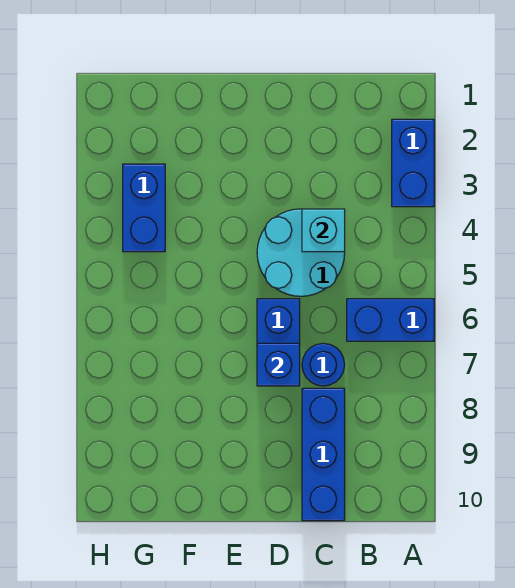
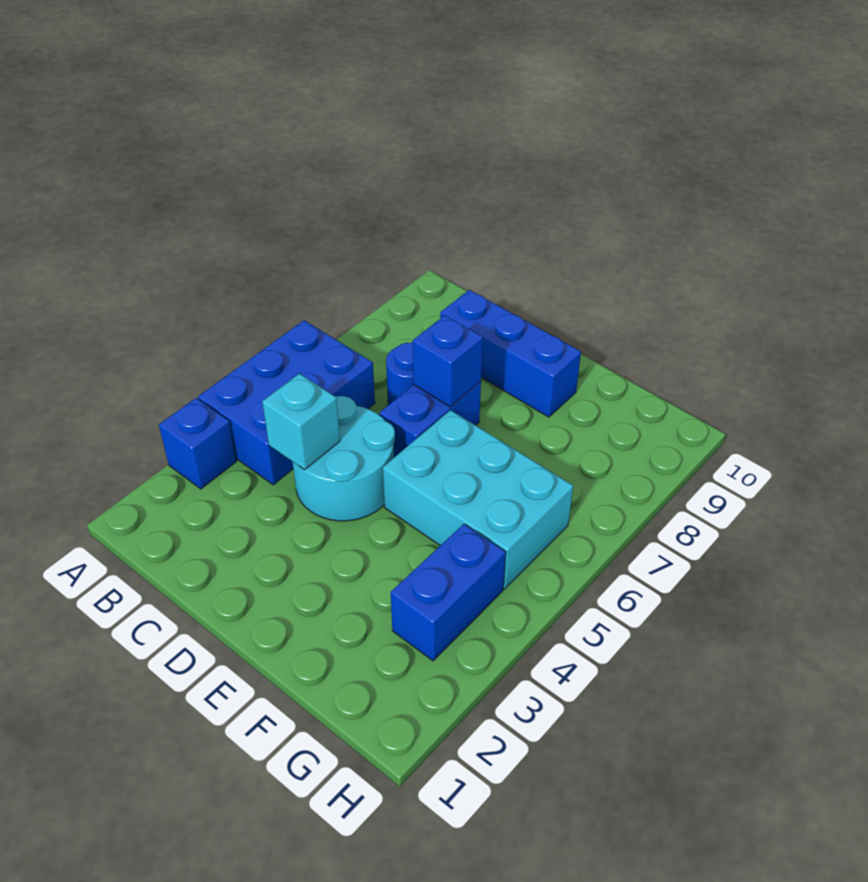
blue 1x2 brick [392,119,434,207] -> blue 1x1 brick [159,398,237,489]
blue 1x2 brick [347,299,434,341] -> blue 2x3 brick [198,320,375,485]
blue 1x3 brick [302,388,345,521] -> blue 1x3 brick turned to [440,290,581,417]
none -> cyan 2x3 brick [383,410,573,589]

